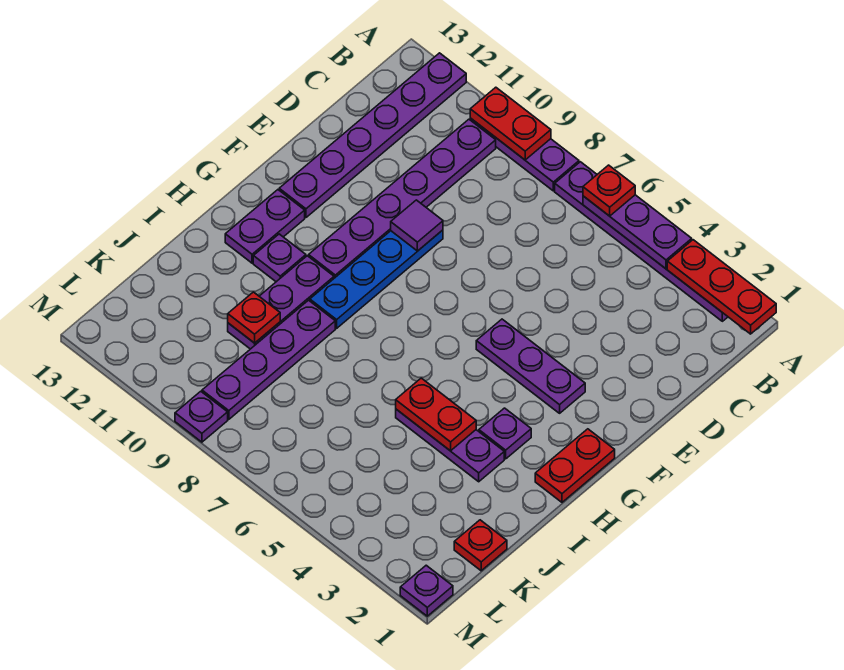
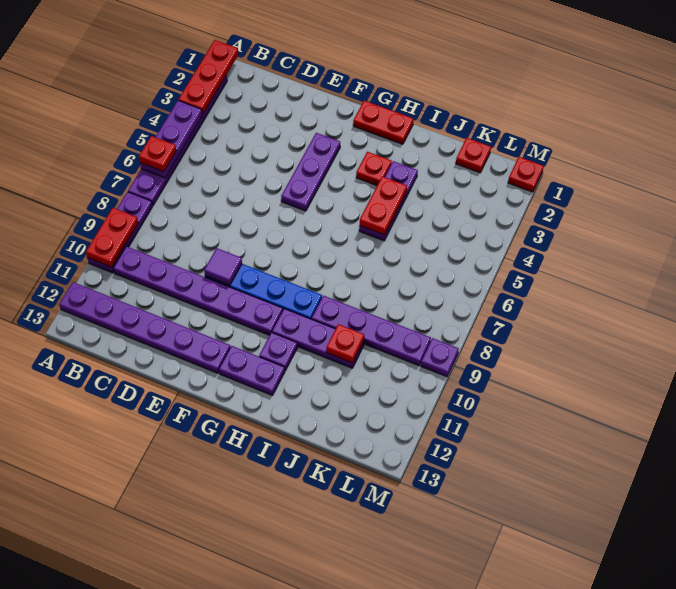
purple 1x1 plate [479,408,531,459] -> red 1x1 plate [356,152,392,185]
purple 1x1 plate [400,565,453,616] -> red 1x1 plate [508,157,544,192]

